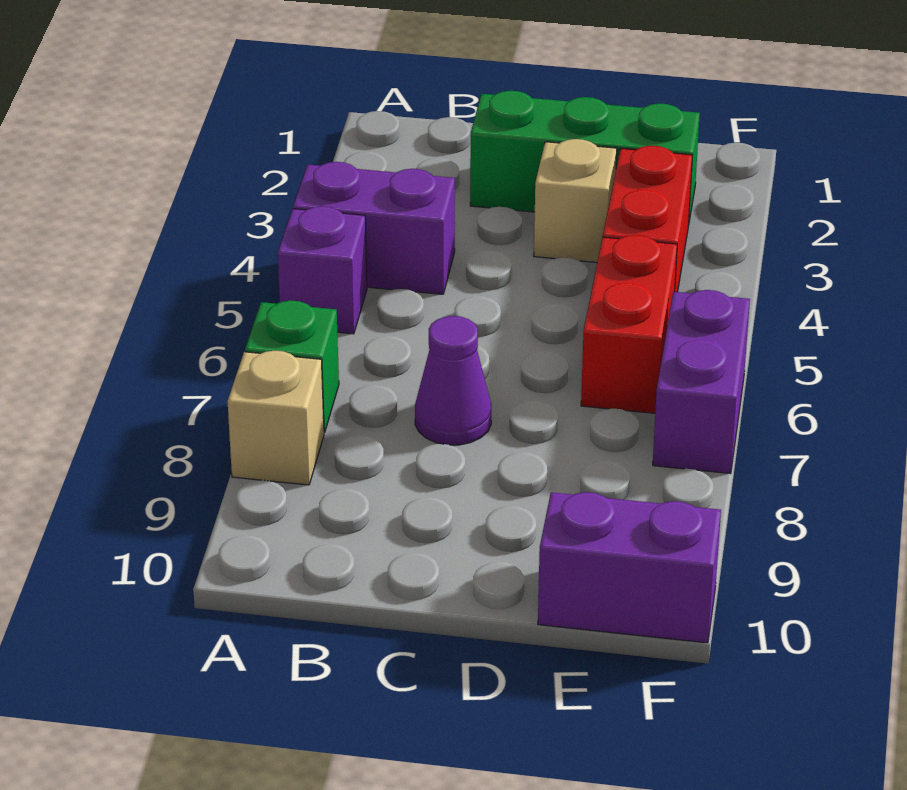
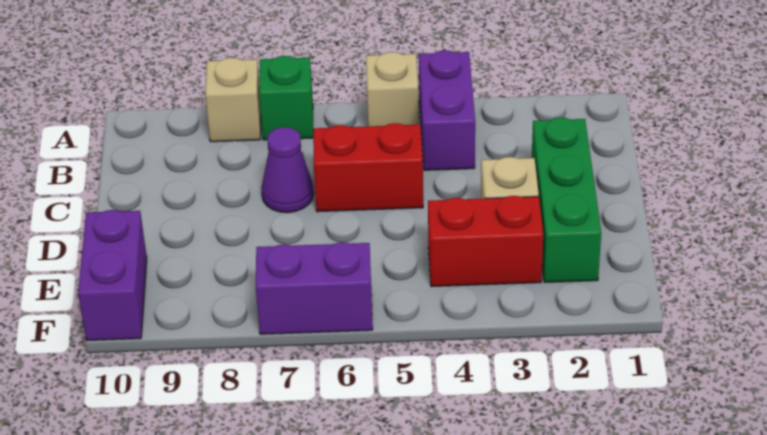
purple 1x1 brick [278,206,367,334] -> tan 1x1 brick [366,52,419,126]
red 1x2 brick [581,235,677,413] -> red 1x2 brick moved to [313,123,423,212]

